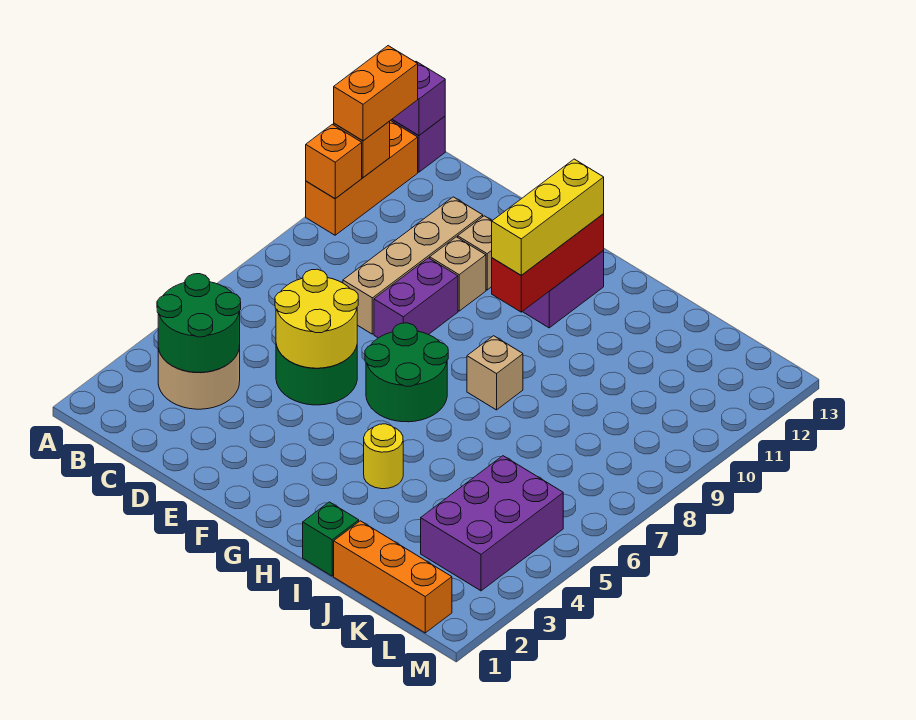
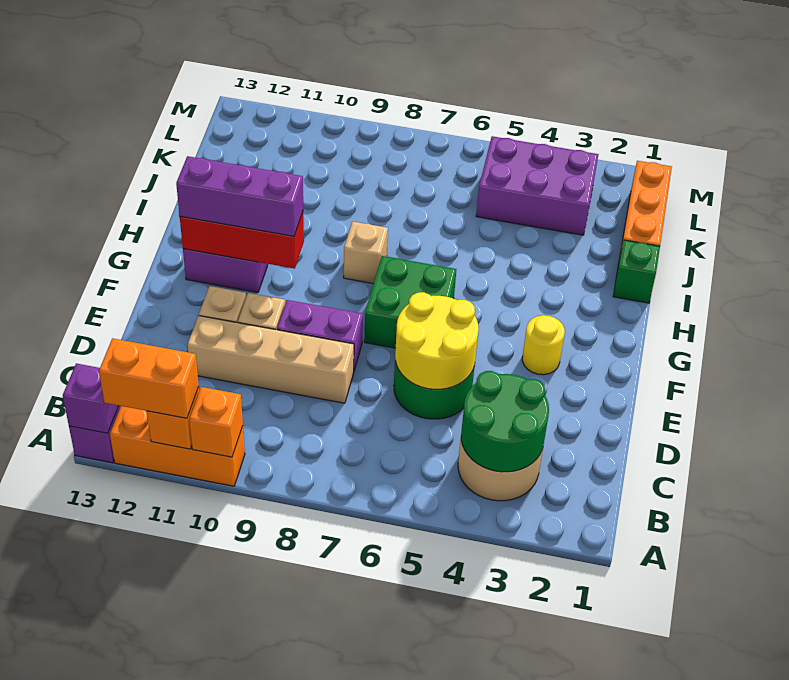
green 2x2 round brick [365,323,448,422] -> green 2x2 brick [364,256,456,348]
yellow 1x3 brick [492,159,604,275] -> purple 1x3 brick [176,156,303,236]
yellow 1x1 round brick [364,424,403,489] -> yellow 1x1 round brick moved to [522,315,565,375]

